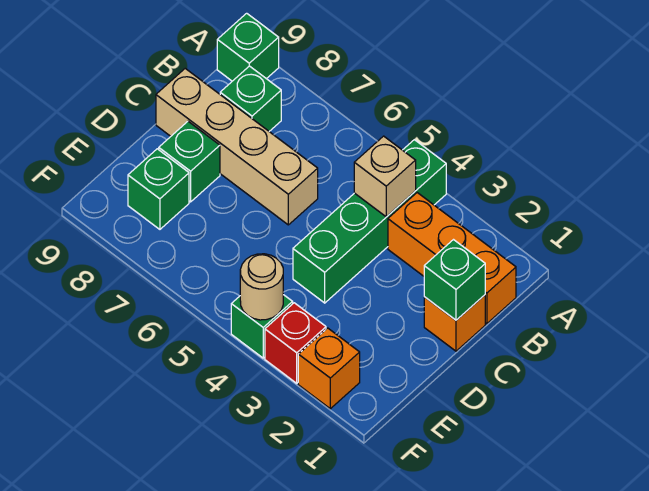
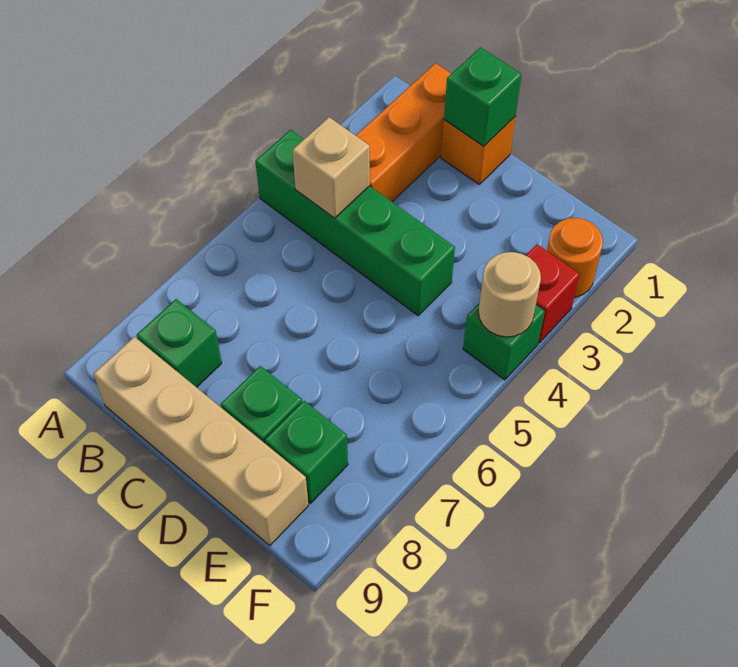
green 1x1 brick [217,13,279,81] -> none
tan 1x4 brick [156,69,318,225] -> tan 1x4 brick turned to [94,337,308,546]
orange 1x1 brick [298,328,360,409] -> orange 1x1 round brick [547,218,603,297]

